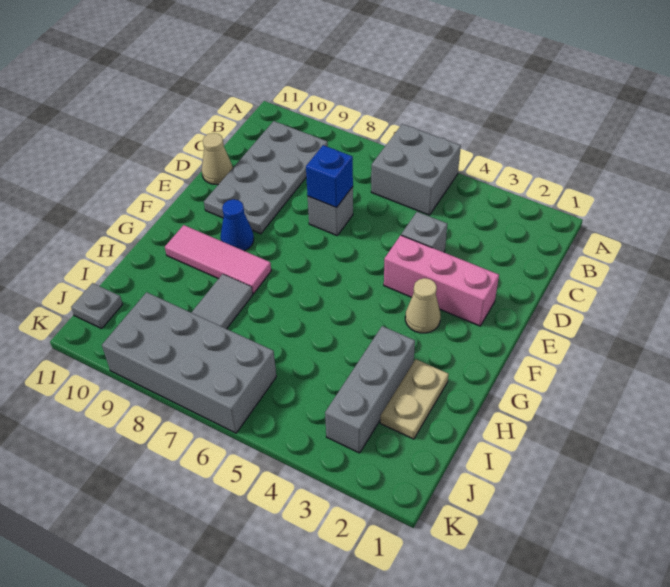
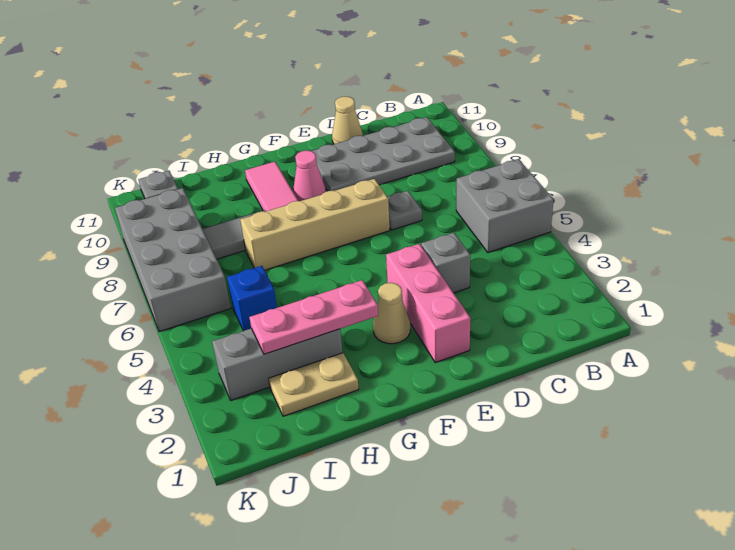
grey 1x1 brick [308,187,353,235] -> grey 1x1 plate [388,191,422,230]
blue 1x1 brick [306,145,353,208] -> blue 1x1 brick moved to [227,266,277,331]
none -> tan 1x4 brick [240,179,390,270]
blue 1x1 cone [220,199,254,251] -> pink 1x1 cone [293,150,326,201]
none -> pink 1x3 plate [249,280,378,354]

